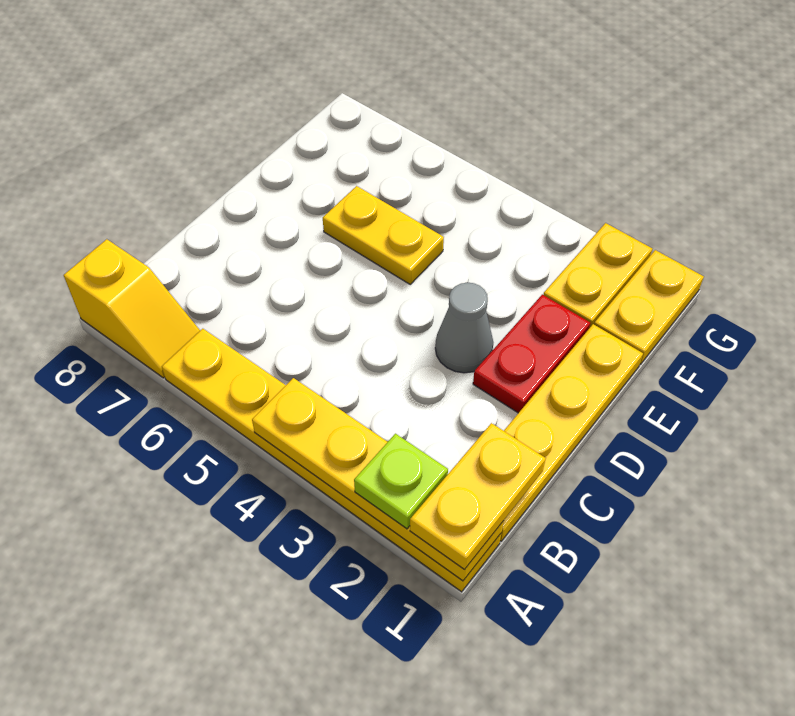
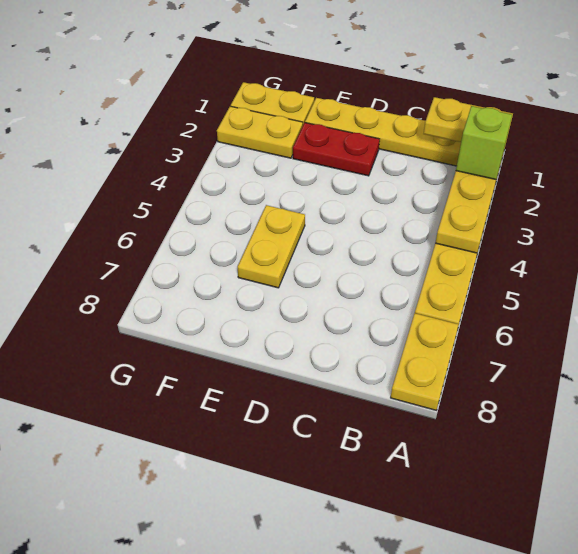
lime 1x1 plate [354,434,448,529] -> lime 1x1 brick [456,106,512,179]
yellow 1x2 slope [64,239,200,378] -> yellow 1x2 plate [391,313,459,410]
grey 1x1 cone [435,283,493,373] -> none

